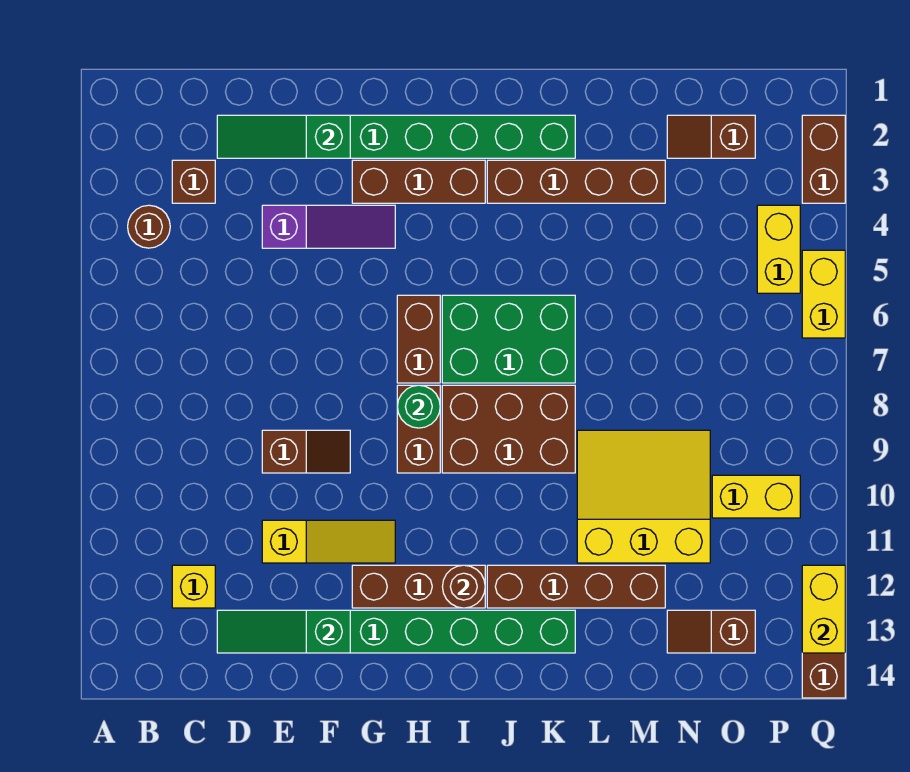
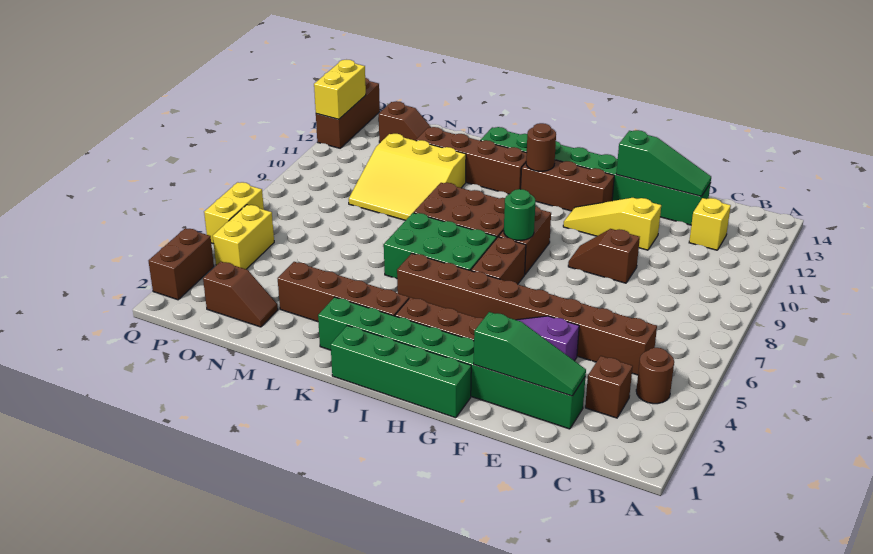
none -> brown 1x8 brick [397,253,657,375]
none -> green 1x4 brick [331,326,471,418]
yellow 1x2 brick [712,475,800,518] -> none

